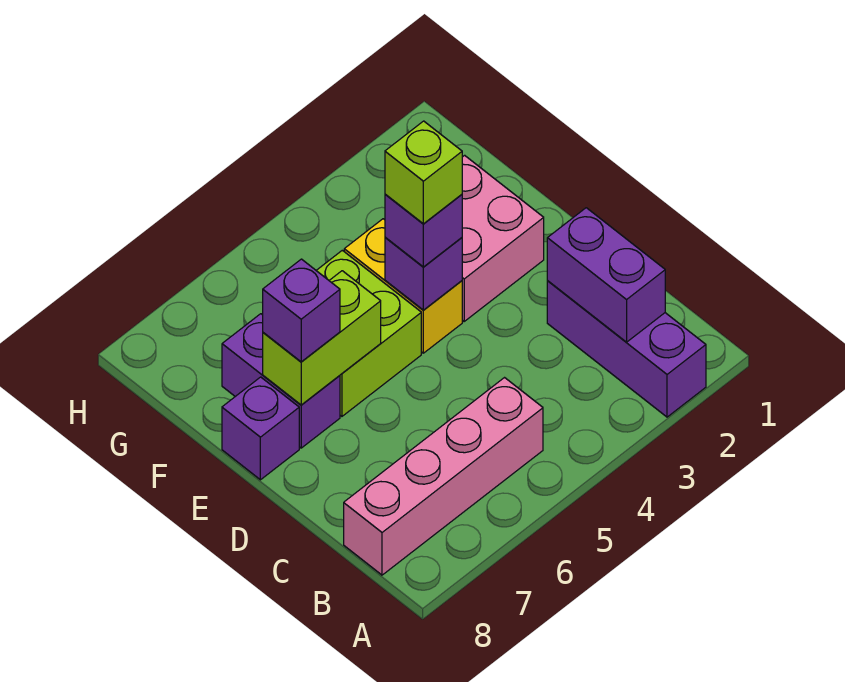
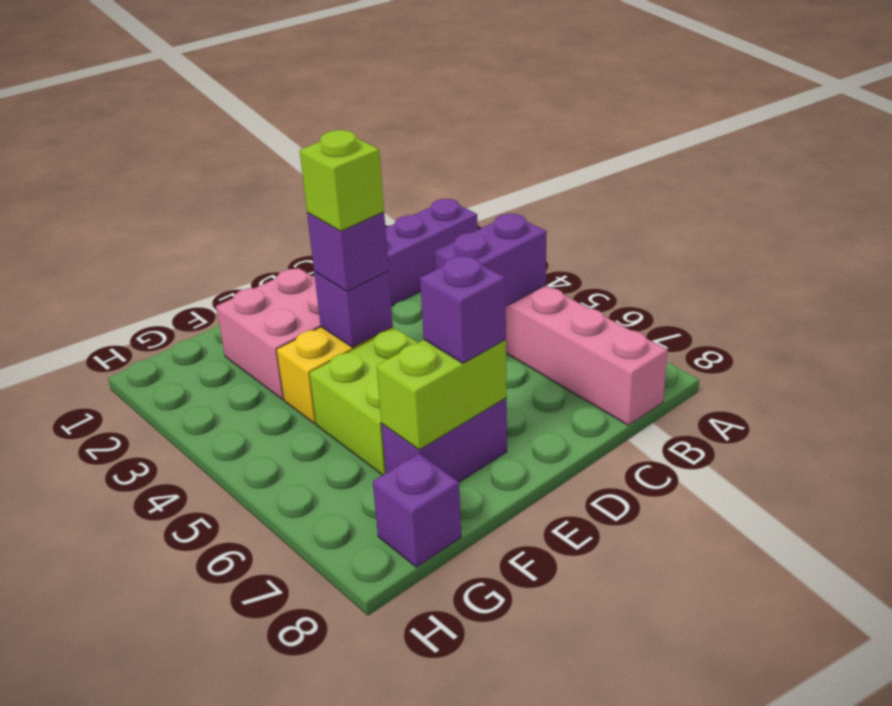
purple 1x2 brick [547,208,665,342] -> purple 1x2 brick moved to [435,214,547,306]
lime 1x2 brick [263,271,381,405] -> lime 1x2 brick turned to [376,340,507,450]
purple 1x1 brick [222,377,299,480] -> purple 1x1 brick moved to [373,454,461,567]

